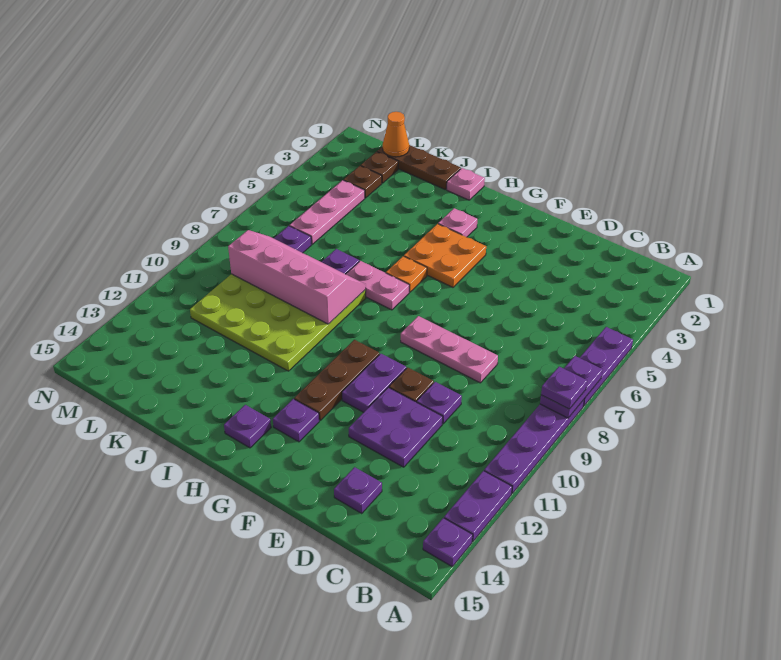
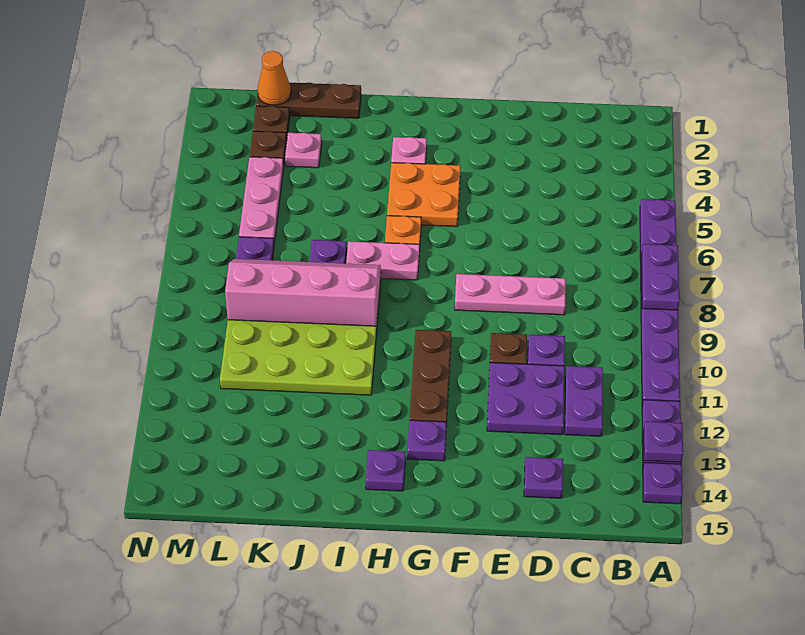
purple 1x1 plate [541,367,587,409] -> purple 1x1 plate moved to [644,421,683,462]
purple 1x2 plate [342,354,406,412] -> purple 1x2 plate moved to [565,366,603,436]
pink 1x1 plate [447,168,485,200] -> pink 1x1 plate moved to [285,133,322,168]

